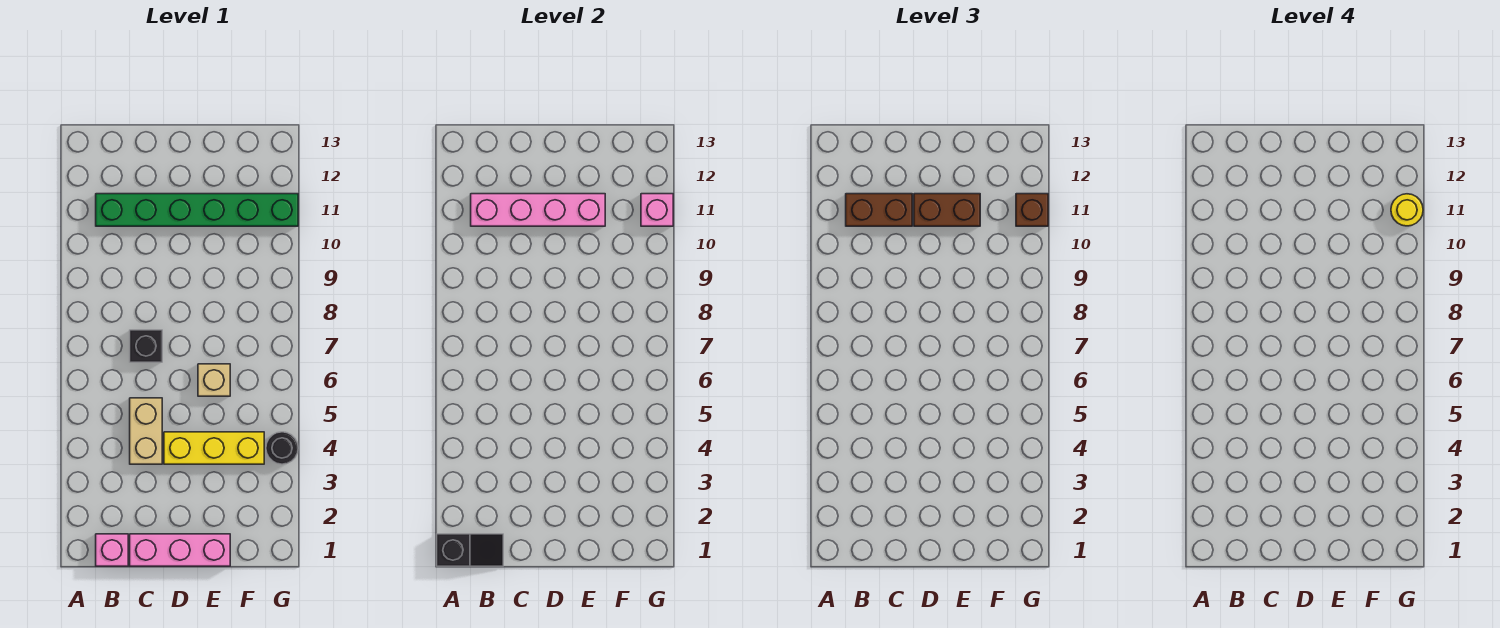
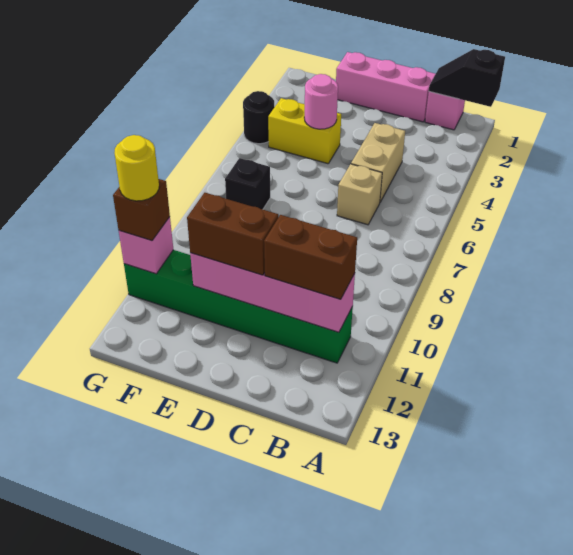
black 1x1 brick [130,330,162,362] -> black 1x1 brick moved to [225,158,270,209]
yellow 1x3 brick [164,432,264,464] -> yellow 1x2 brick [268,98,341,164]
none -> pink 1x1 round brick [304,74,338,129]
tan 1x1 brick [198,364,230,396] -> tan 1x1 brick moved to [337,164,382,225]

